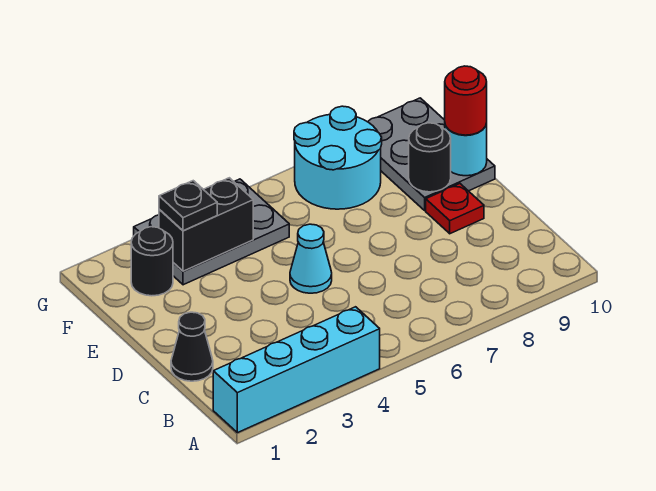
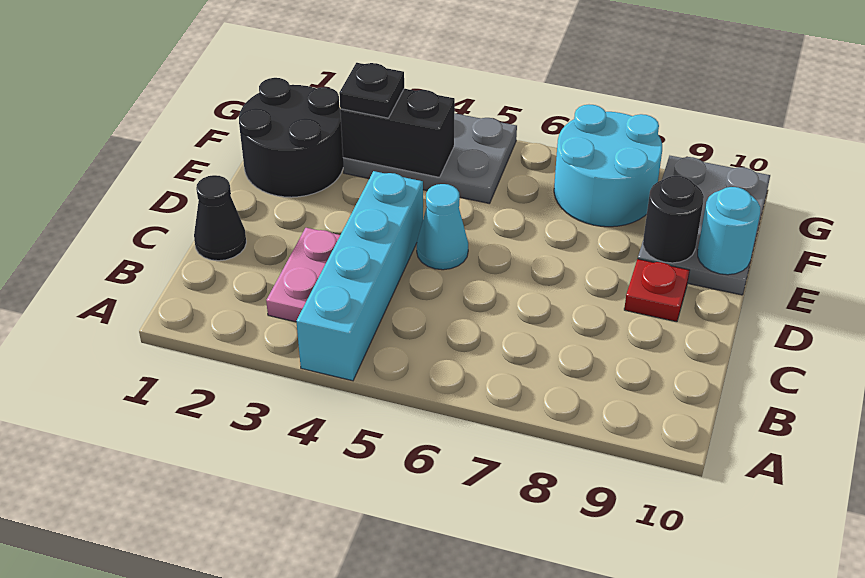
cyan 1x4 brick [213,307,380,433] -> cyan 1x4 brick turned to [296,171,423,381]
none -> pink 1x2 plate [266,228,340,322]
red 1x1 round brick [445,66,487,135] -> none
black 1x1 round brick [131,227,173,296] -> black 2x2 round brick [239,78,343,197]

